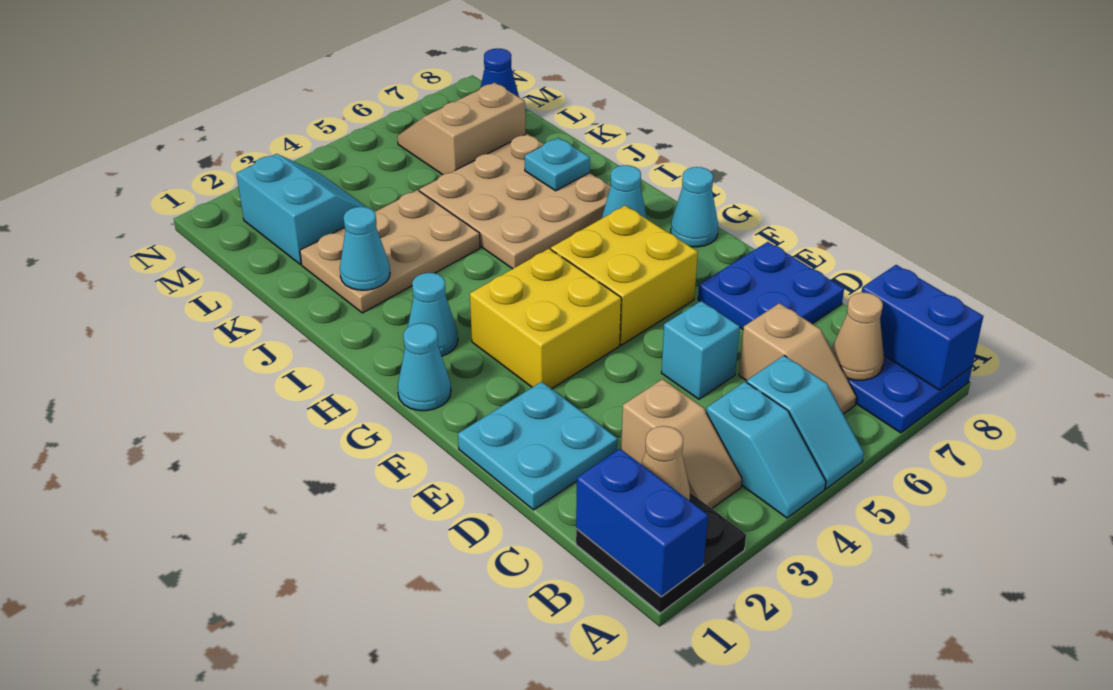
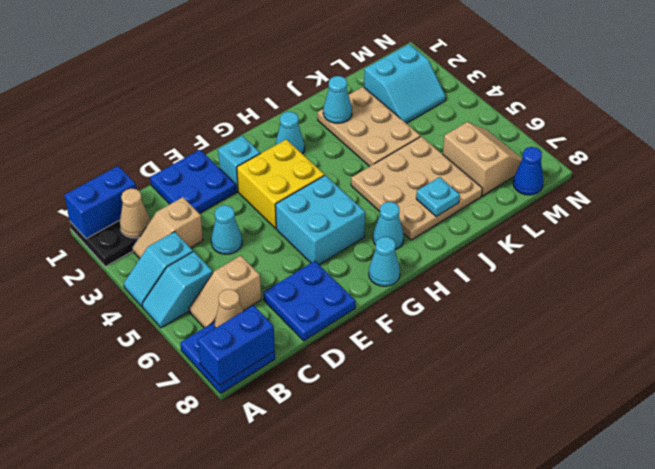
cyan 2x2 plate [458,382,618,510] -> blue 2x2 plate [150,150,236,213]
cyan 1x1 brick [661,301,740,399] -> cyan 1x1 brick moved to [218,136,260,191]
yellow 2x2 brick [551,206,698,345] -> cyan 2x2 brick [275,175,365,265]
cyan 1x1 cone [398,323,451,411] -> cyan 1x1 cone moved to [211,205,242,254]

